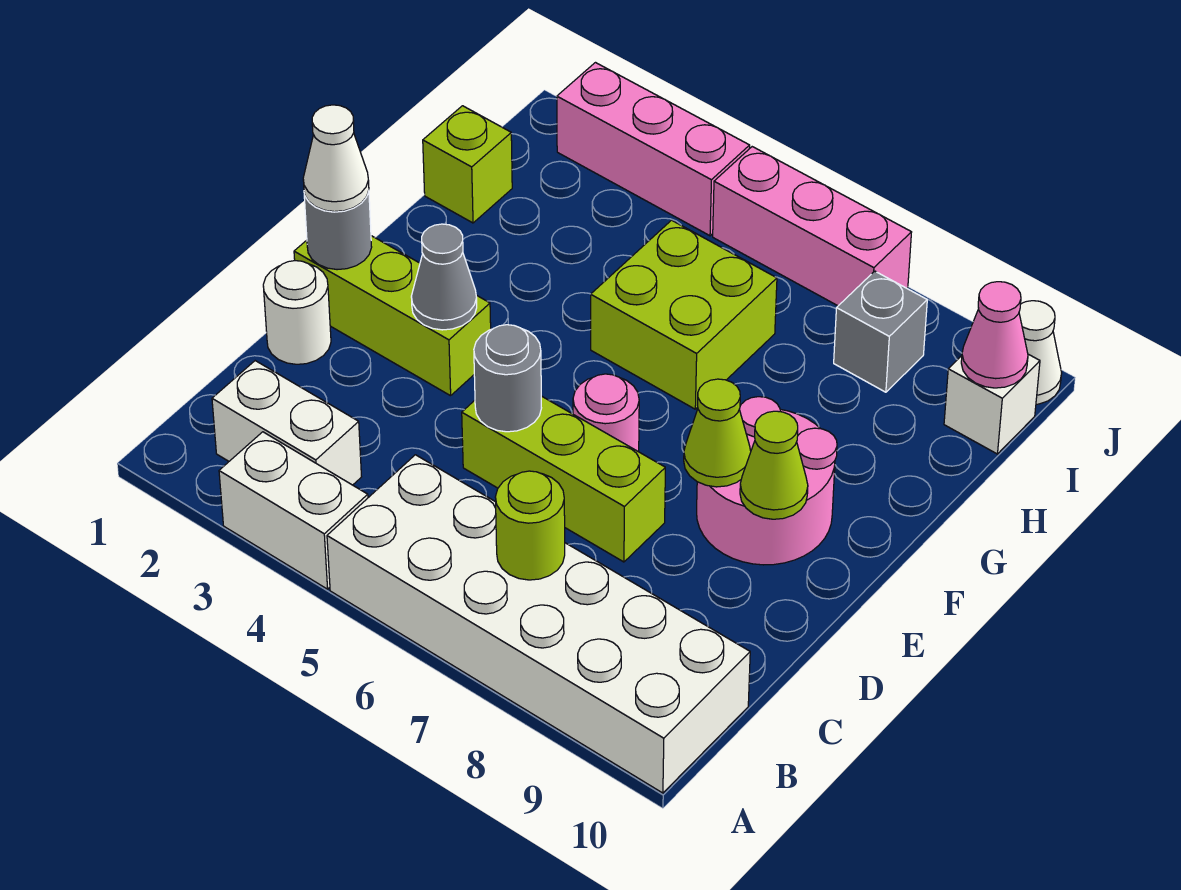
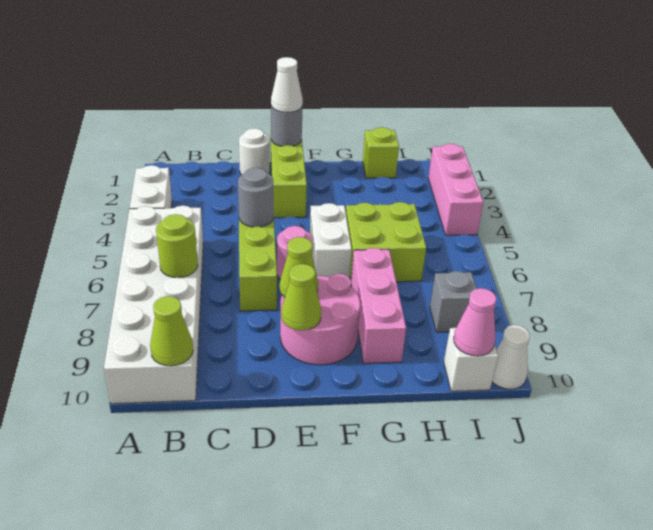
white 1x2 brick [212,361,361,485] -> white 1x2 brick moved to [310,203,352,278]
none -> lime 1x1 cone [150,296,193,366]
grey 1x1 cone [411,224,477,330] -> none
pink 1x3 brick [713,147,912,306] -> pink 1x3 brick moved to [351,248,406,363]

